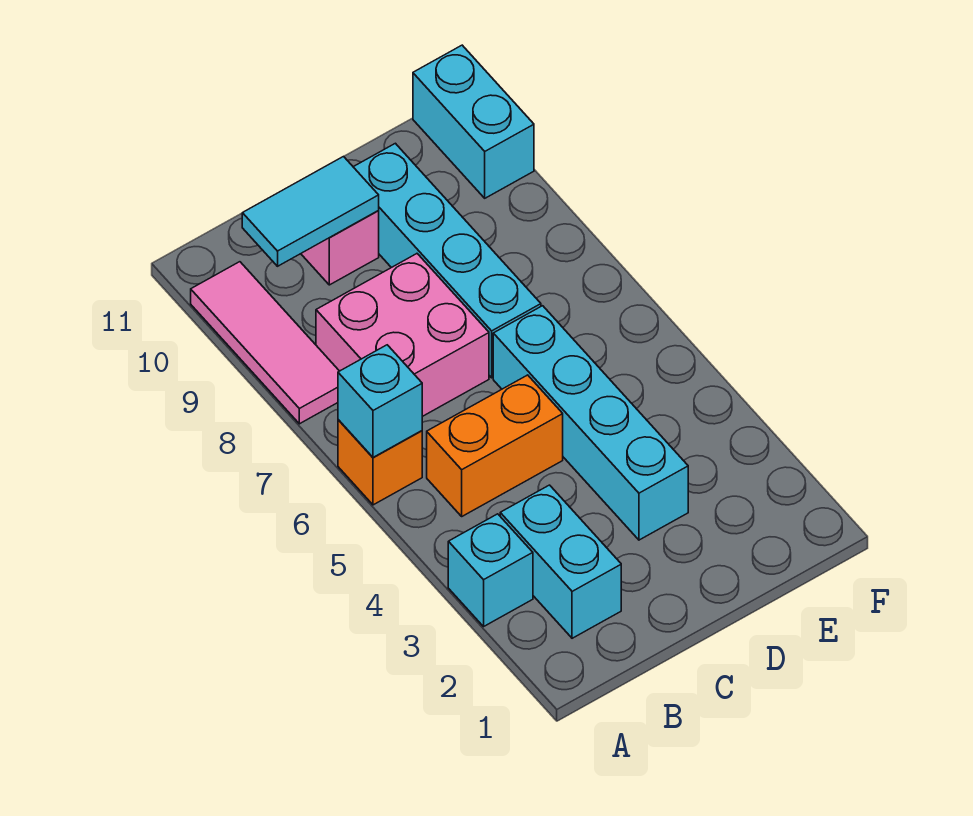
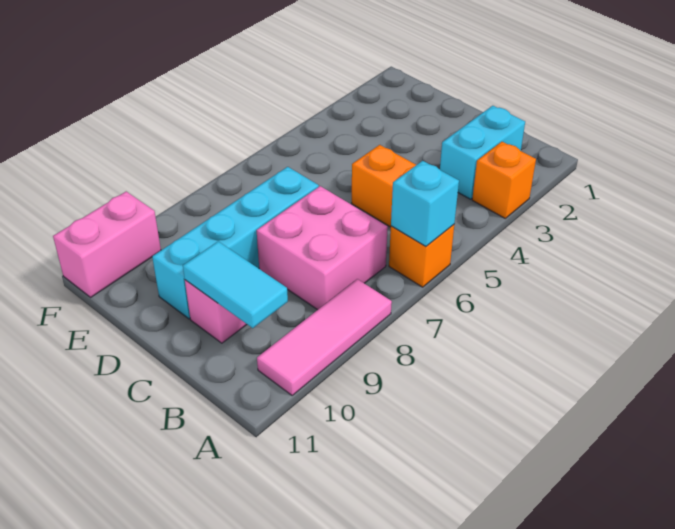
cyan 1x1 brick [448,514,533,626] -> orange 1x1 brick [472,142,536,218]
cyan 1x4 brick [493,306,688,540] -> none
cyan 1x2 brick [413,45,534,198] -> pink 1x2 brick [53,192,161,297]

